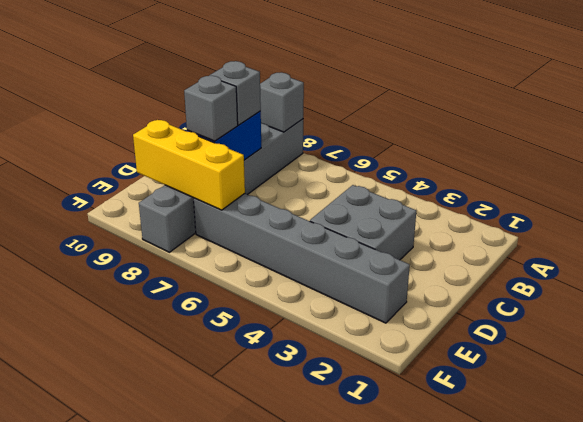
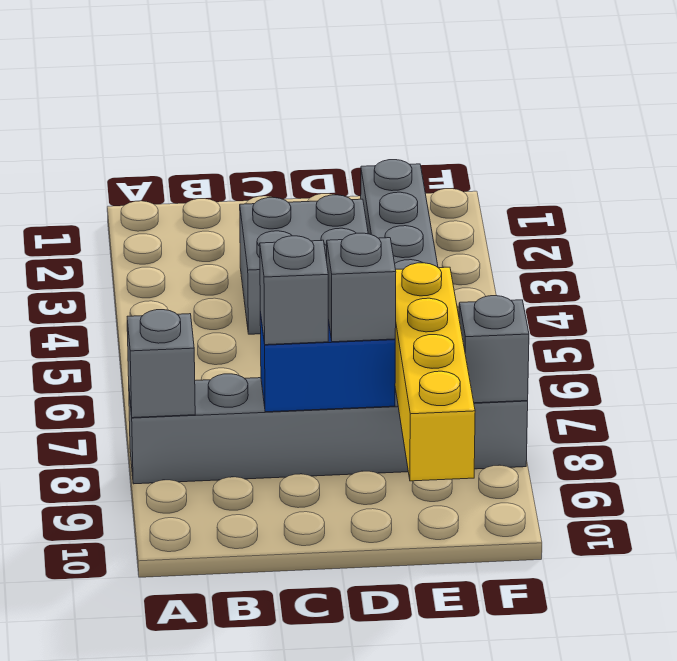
yellow 1x3 brick [133,120,245,210] -> yellow 1x4 brick [395,263,475,481]
none -> grey 1x1 brick [459,296,529,403]

